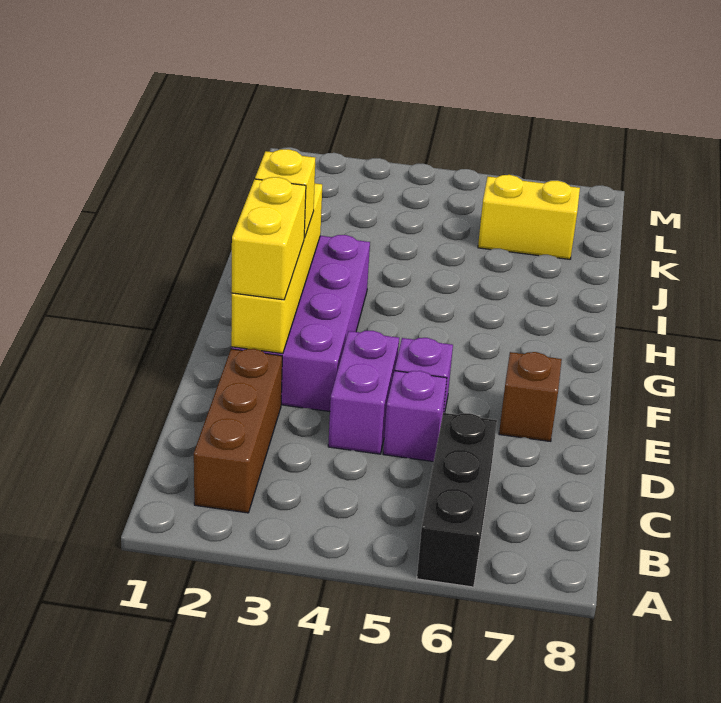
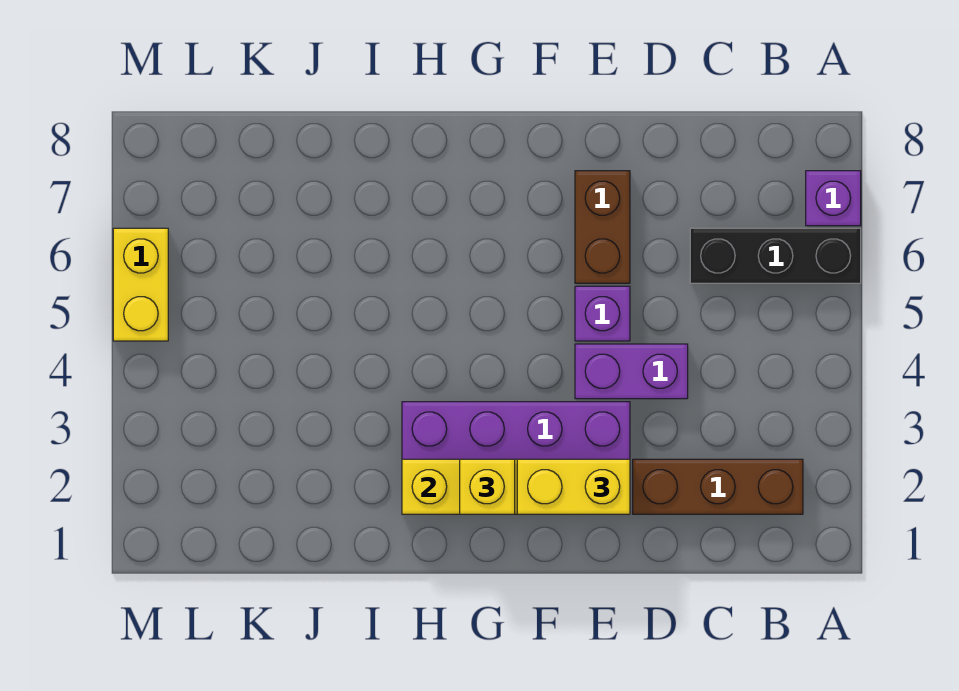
purple 1x1 brick [383,371,447,462] -> purple 1x1 brick moved to [806,171,861,226]
brown 1x1 brick [499,352,562,441] -> brown 1x2 brick [575,171,630,283]
yellow 1x2 brick [478,175,580,259] -> yellow 1x2 brick moved to [113,228,168,341]

